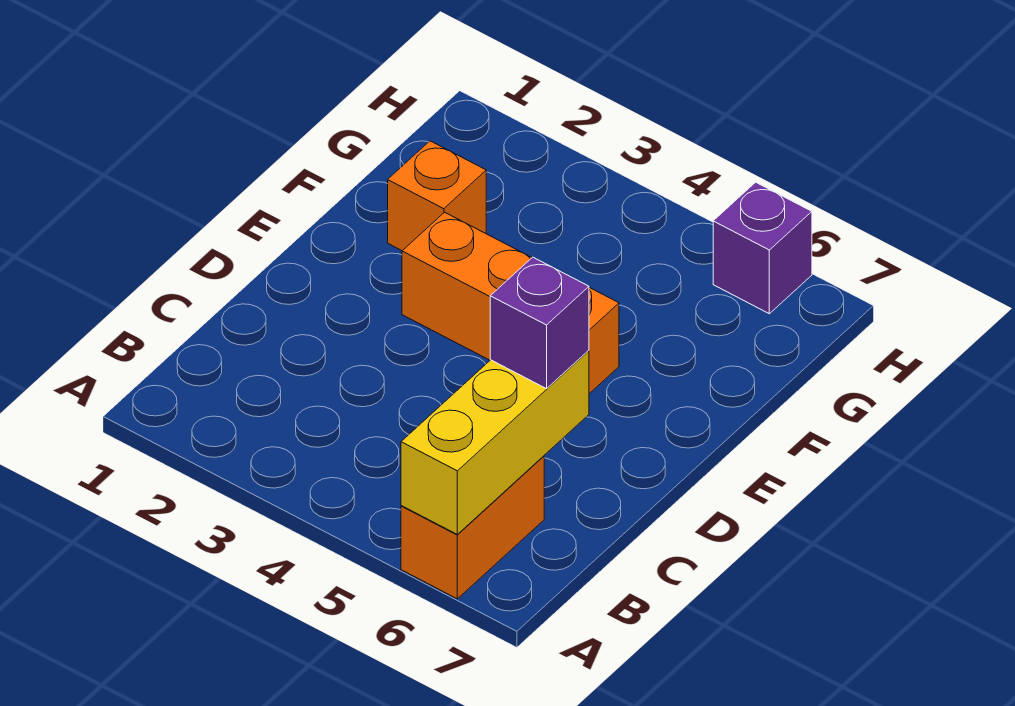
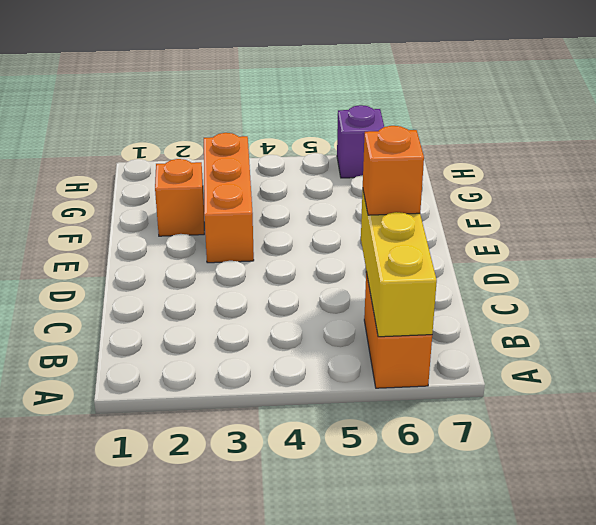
purple 1x1 brick [490,257,589,389] -> orange 1x1 brick [363,126,424,215]
orange 1x3 brick [402,212,619,394] -> orange 1x3 brick turned to [204,133,254,263]

